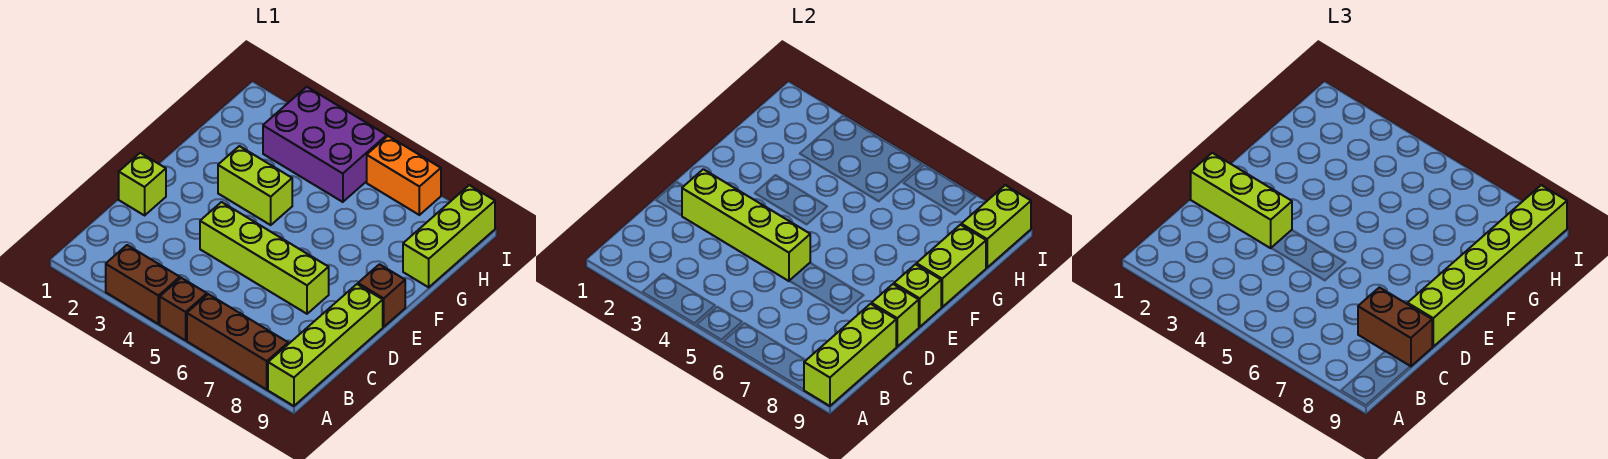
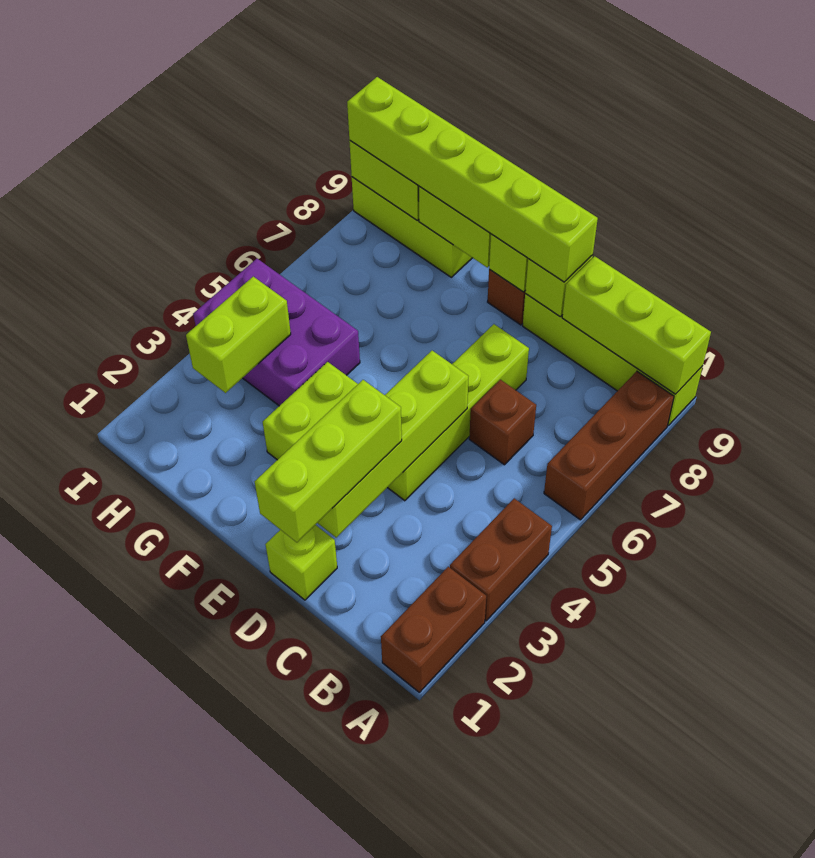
brown 1x1 brick [160,278,207,340] -> brown 1x1 brick moved to [469,380,536,465]
brown 1x2 brick [1358,287,1432,366] -> brown 1x2 brick moved to [381,567,486,692]
purple 2x3 brick [263,87,387,202] -> purple 2x3 brick turned to [193,259,360,406]
none -> lime 1x2 brick [186,277,291,393]
orange 1x2 brick [367,136,441,215] -> none

